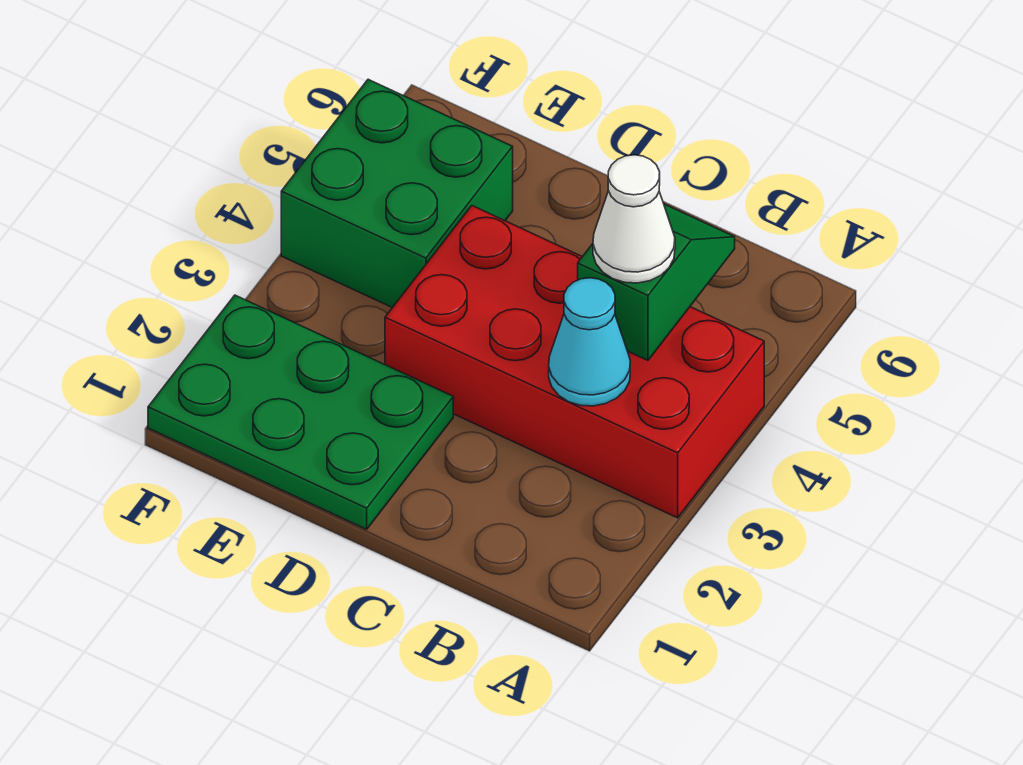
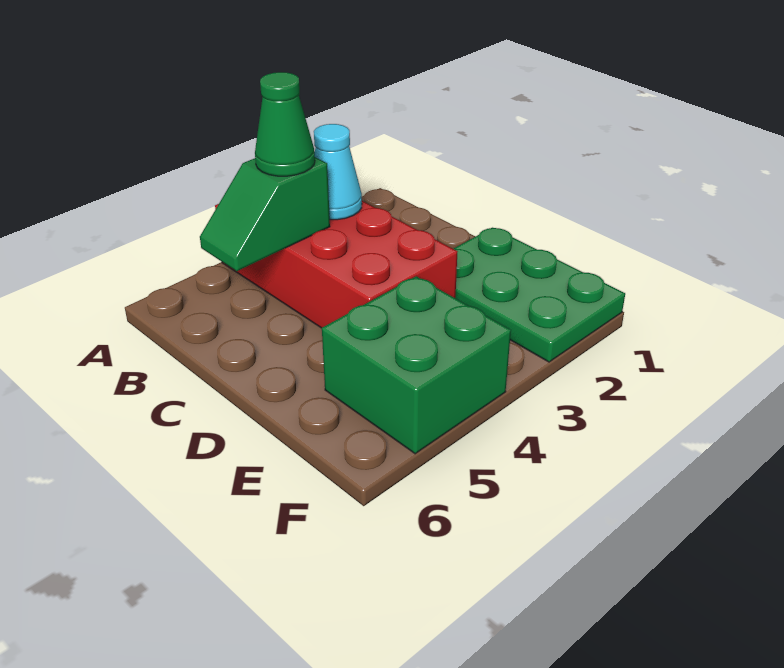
white 1x1 cone [593,155,675,283] -> green 1x1 cone [255,72,315,176]

